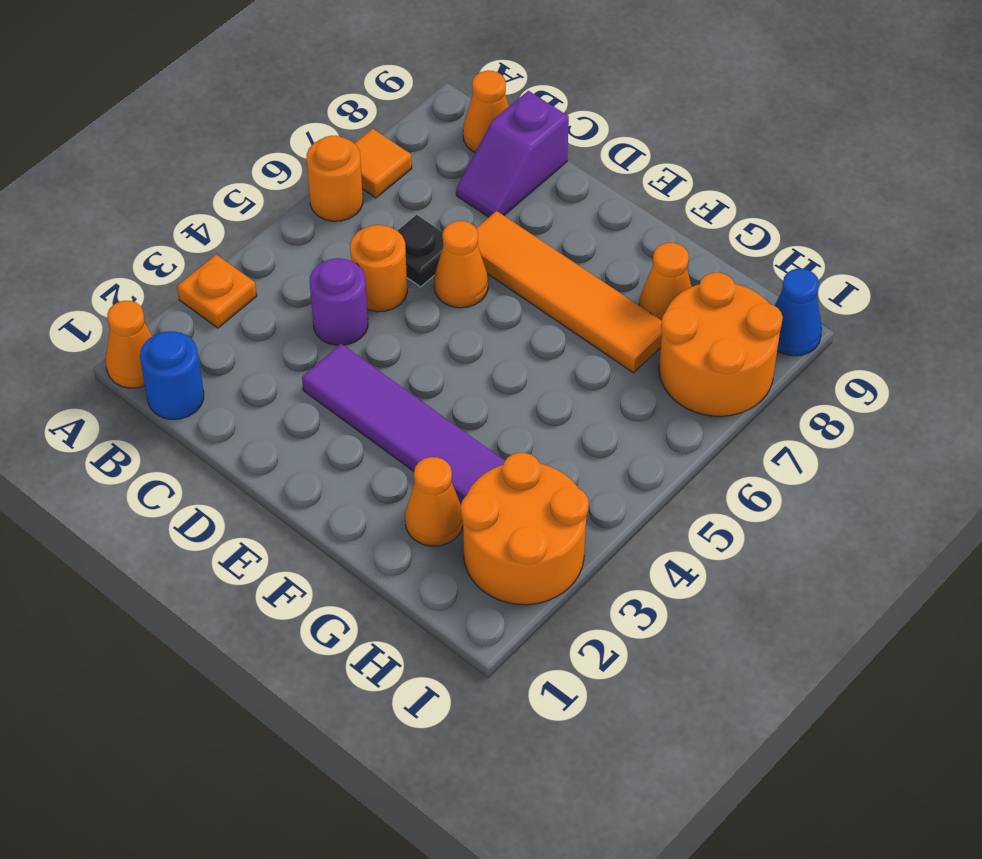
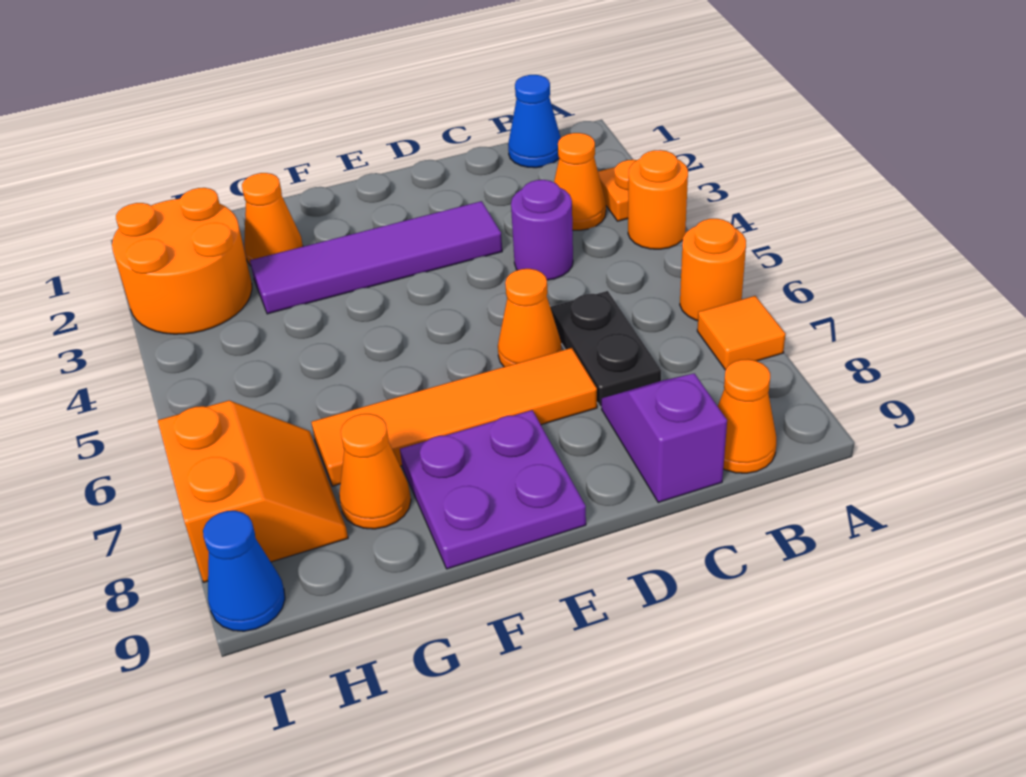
orange 1x1 cone [106,301,152,388] -> orange 1x1 cone moved to [554,133,606,230]
blue 1x1 round brick [140,331,204,419] -> blue 1x1 cone [508,75,561,168]
orange 1x1 round brick [350,225,407,312] -> orange 1x1 round brick moved to [628,150,688,249]
black 1x1 plate [398,215,443,287] -> black 1x2 plate [550,291,661,407]
none -> purple 2x2 plate [400,410,586,569]
orange 2x2 round brick [659,273,783,416] -> orange 2x2 slope [158,401,348,582]

